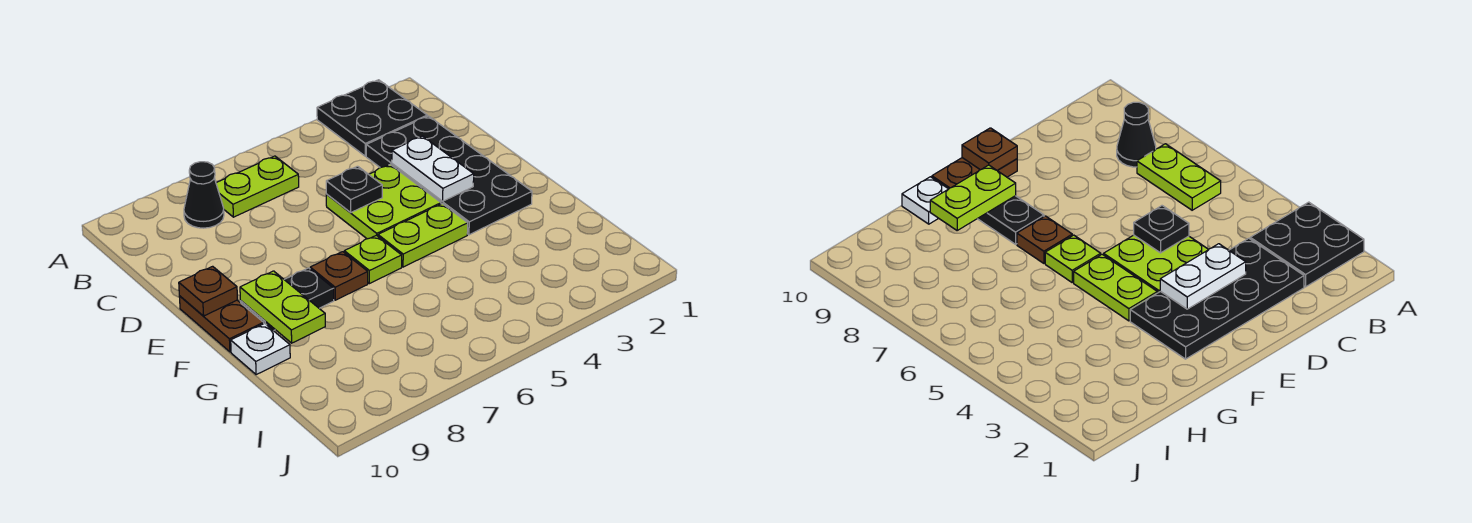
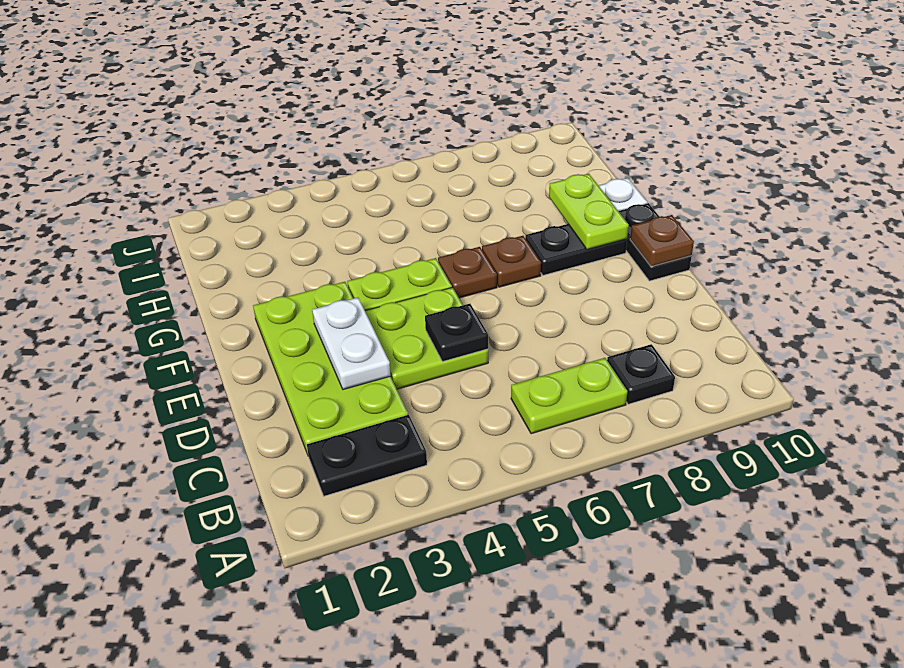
black 2x2 plate [317,80,427,156] -> black 1x2 plate [307,415,427,496]
black 1x1 cone [184,162,224,228] -> black 1x1 plate [607,344,675,404]
black 2x4 plate [366,116,532,235] -> lime 2x4 plate [253,282,408,455]
brown 1x2 plate [179,296,264,352] -> black 1x2 plate [619,203,692,281]
lime 1x1 plate [344,235,402,284] -> brown 1x1 plate [438,247,497,298]

